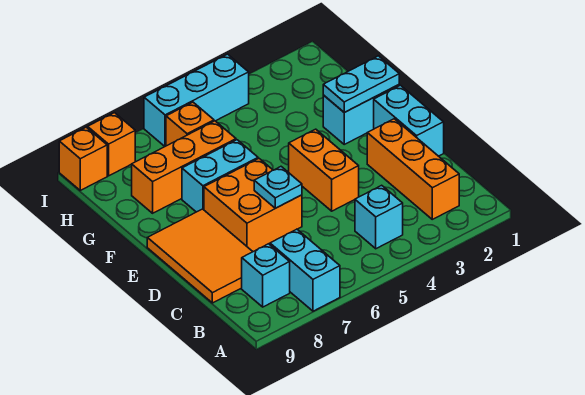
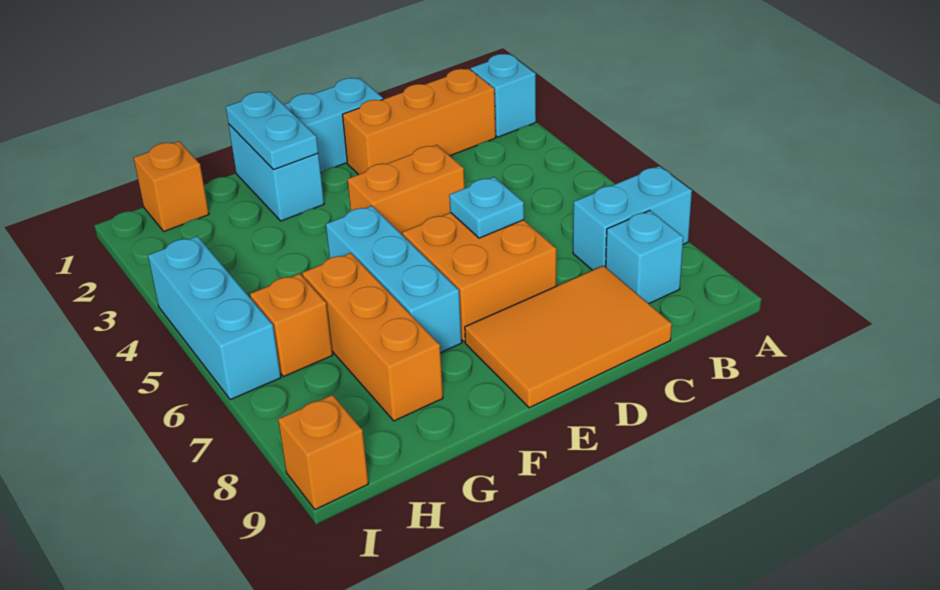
cyan 1x1 brick [355,185,403,249] -> cyan 1x1 brick moved to [471,54,536,137]
cyan 1x2 brick [182,140,258,212] -> cyan 1x3 brick [326,206,462,353]
orange 1x1 brick [88,113,135,176] -> orange 1x1 brick moved to [134,141,209,231]

